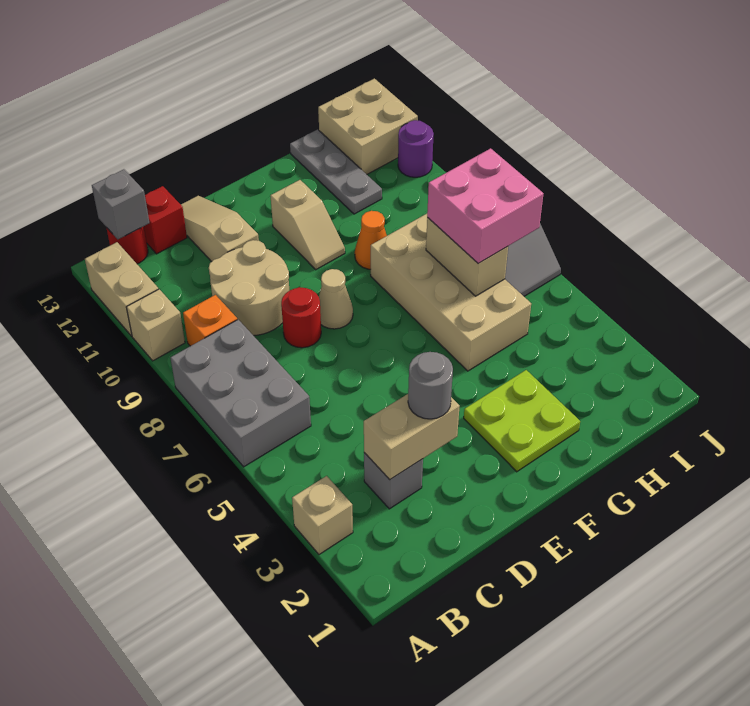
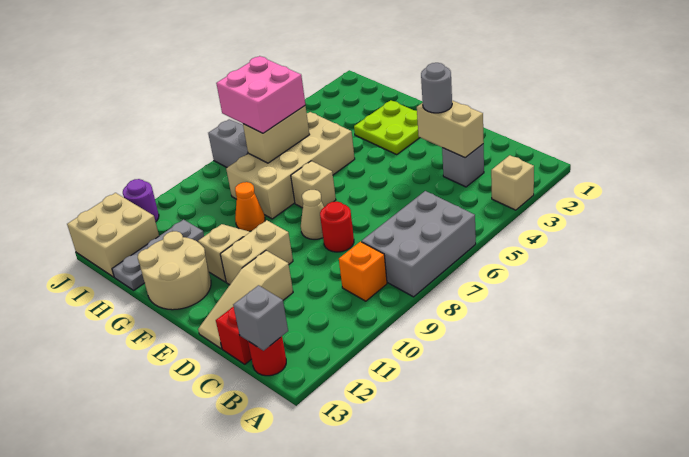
tan 1x1 brick [126,289,185,361] -> tan 1x1 brick moved to [291,161,336,208]
tan 1x2 brick [85,242,158,336] -> tan 1x2 brick moved to [220,220,293,285]
tan 2x2 round brick [209,240,289,336] -> tan 2x2 round brick moved to [138,231,211,310]

